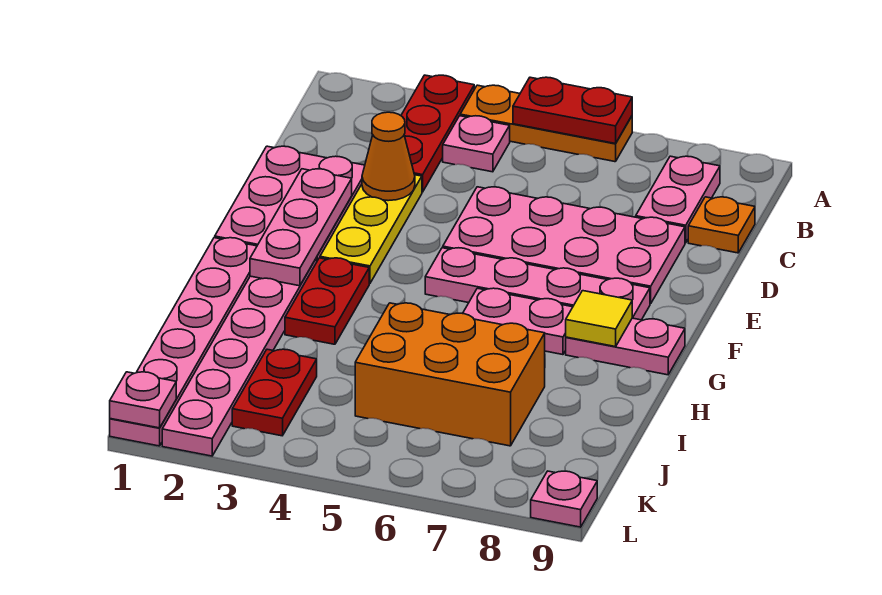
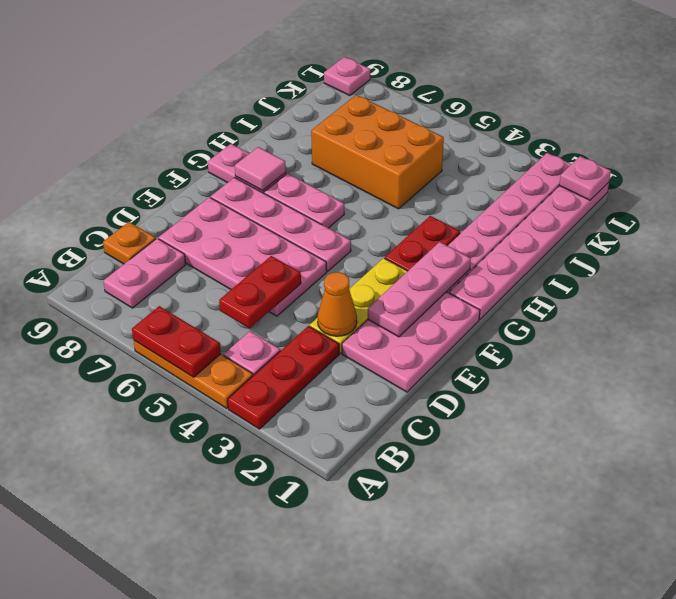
yellow 1x1 tile [566,291,632,347] -> pink 1x1 tile [235,147,286,191]
red 1x2 plate [232,349,317,436] -> red 1x2 plate moved to [219,256,301,328]

